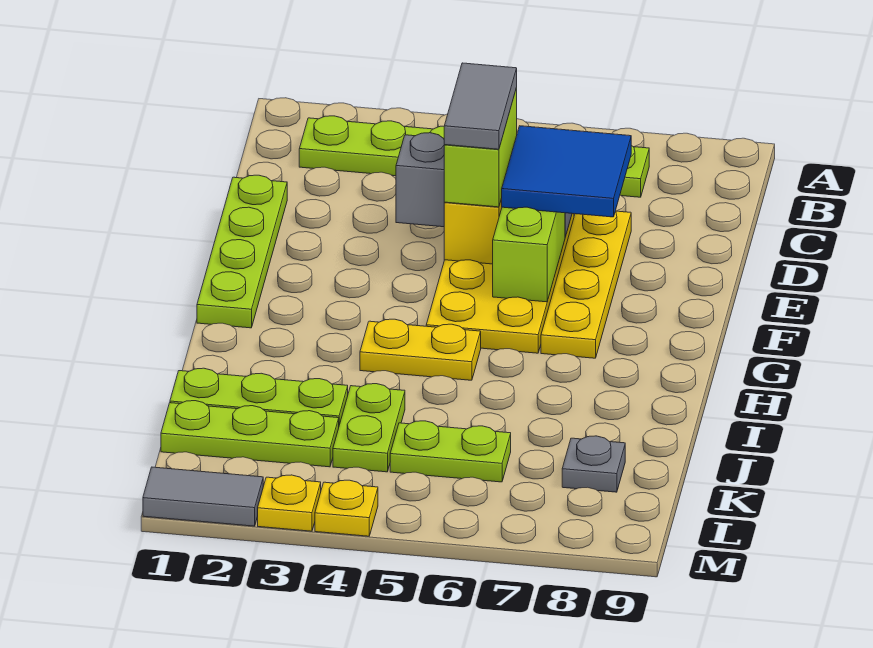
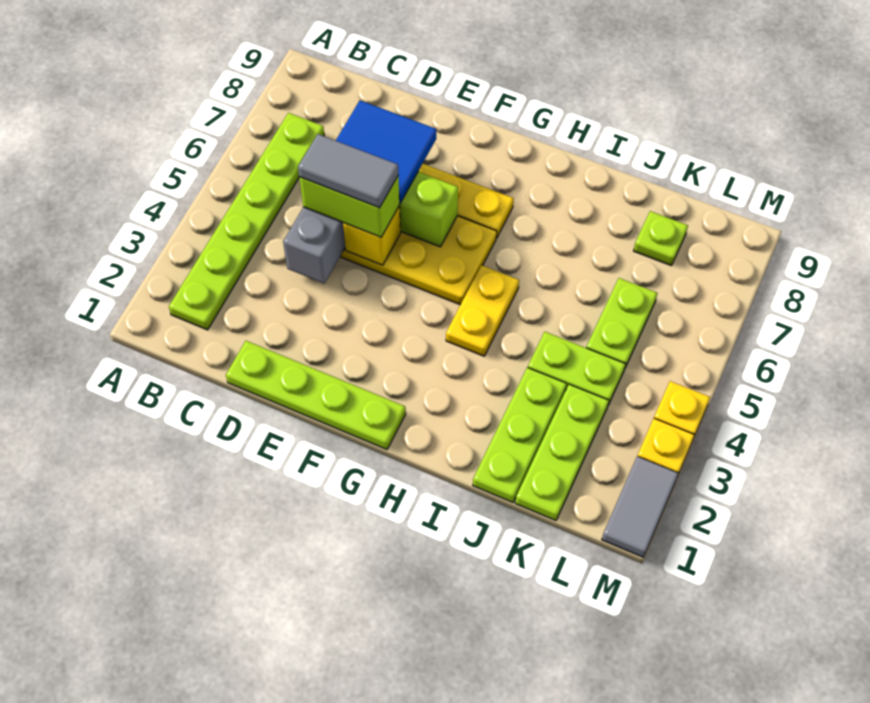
grey 1x1 plate [562,436,625,492] -> lime 1x1 plate [634,211,688,266]

